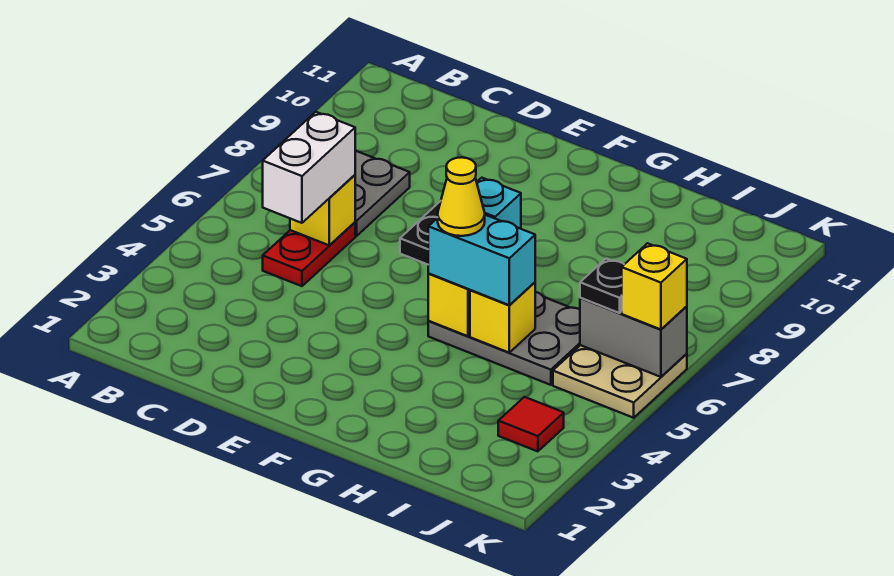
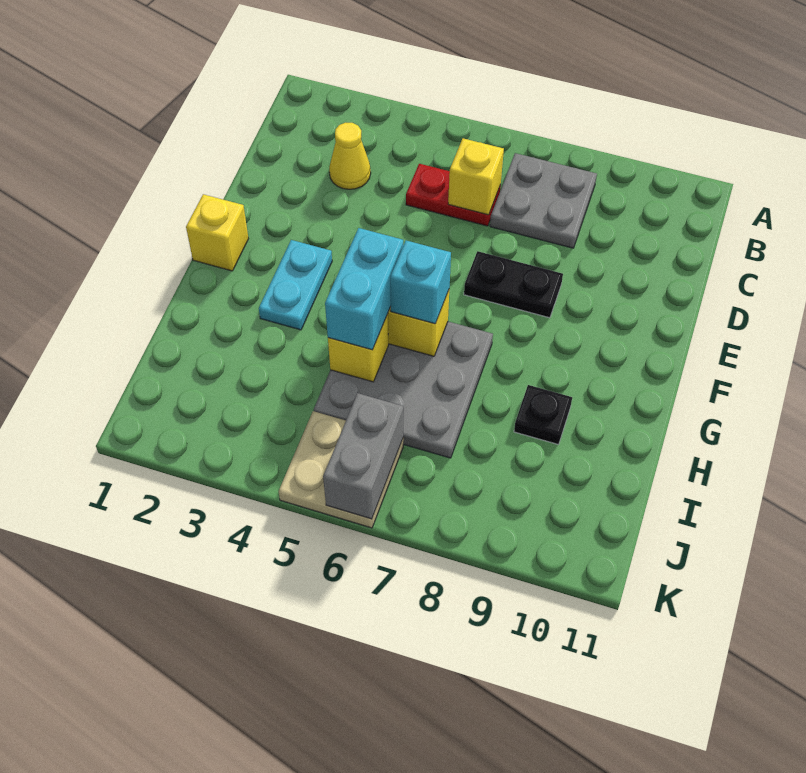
white 1x2 brick [263,112,355,223] -> none
none -> cyan 1x2 plate [259,240,332,330]
grey 2x3 plate [428,292,580,385] -> grey 3x3 plate [314,322,493,458]
yellow 1x1 cone [438,157,485,236] -> yellow 1x1 cone moved to [329,123,371,189]
red 1x1 tile [498,397,564,451] -> none
black 1x1 plate [580,259,624,313] -> black 1x1 plate moved to [514,385,572,445]
yellow 1x1 brick [622,243,687,329] -> yellow 1x1 brick moved to [186,194,248,271]

